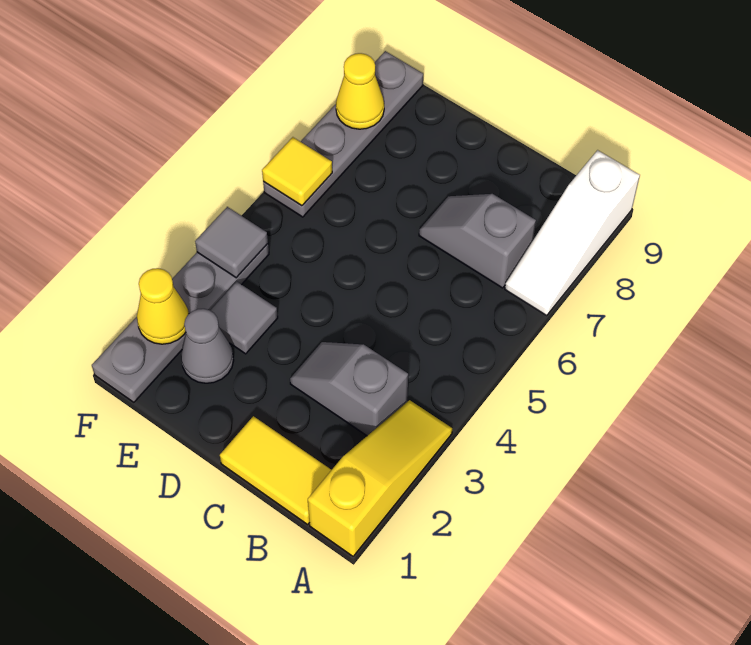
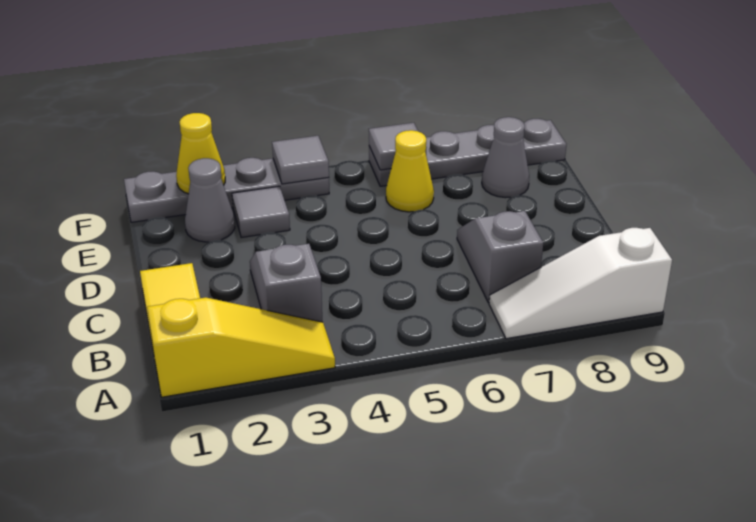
none -> grey 1x1 cone [482,117,529,198]
yellow 1x1 tile [262,137,332,206] -> grey 1x1 tile [369,123,426,170]
yellow 1x1 cone [336,53,384,129] -> yellow 1x1 cone moved to [386,130,434,212]

